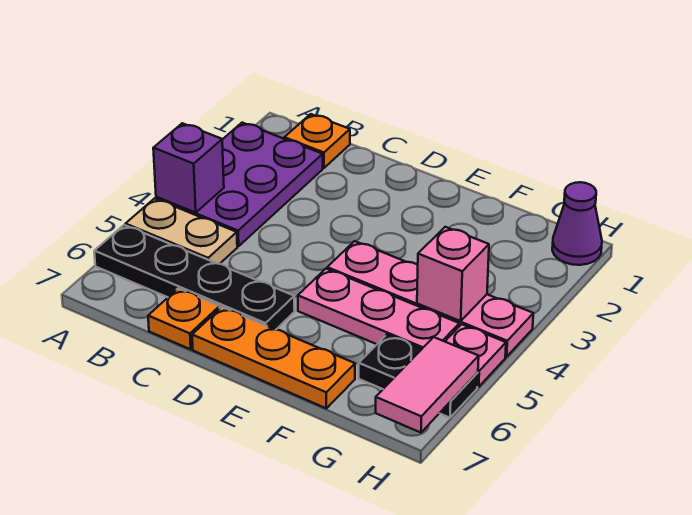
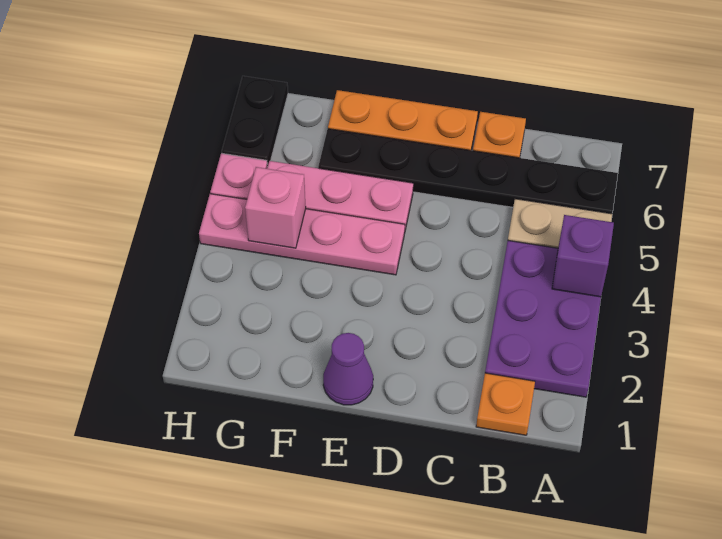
black 1x4 plate [94,225,295,330] -> black 1x6 plate [318,129,618,214]
black 1x2 plate [359,335,478,418] -> black 1x2 plate turned to [222,76,288,167]
purple 1x1 cone [552,182,602,265] -> purple 1x1 cone moved to [323,333,373,405]
pink 1x2 tile [376,337,479,433] -> none

